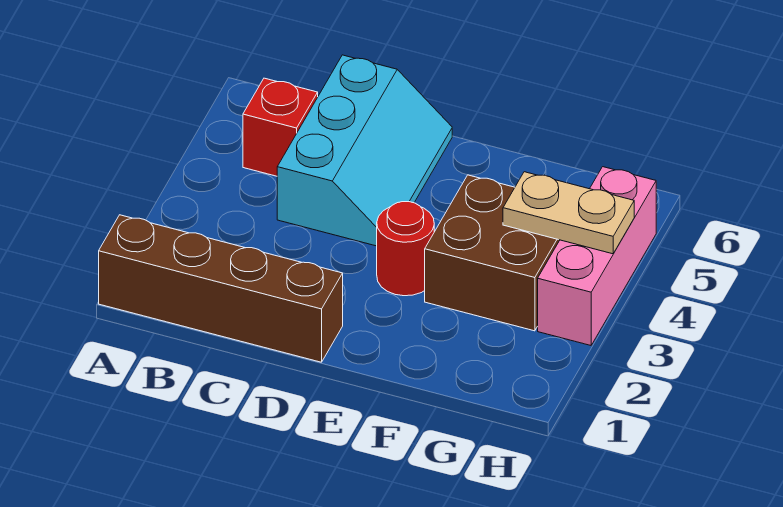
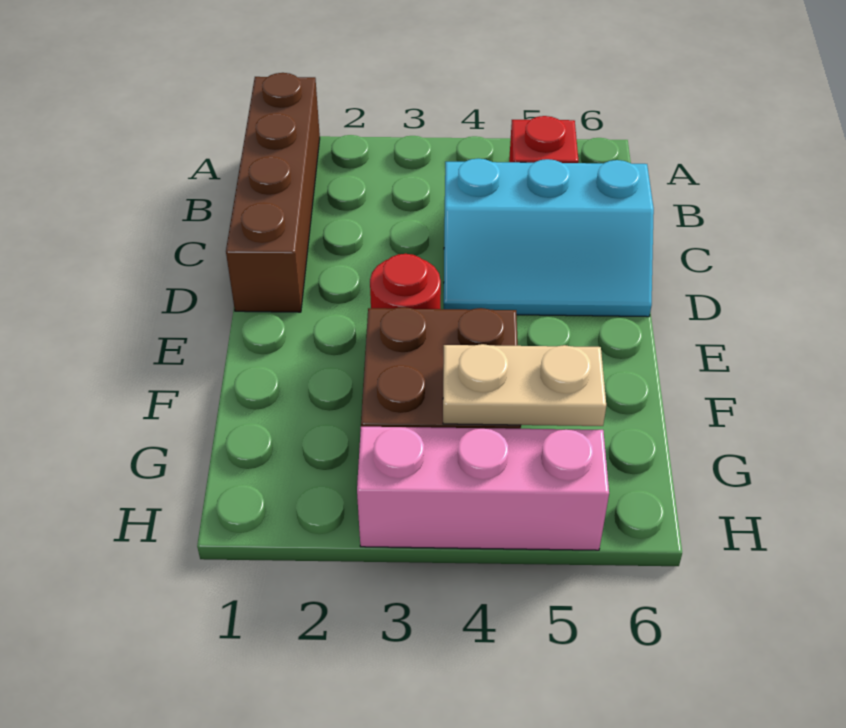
tan 1x2 plate [503,172,634,254] -> tan 1x2 plate turned to [443,344,606,426]

